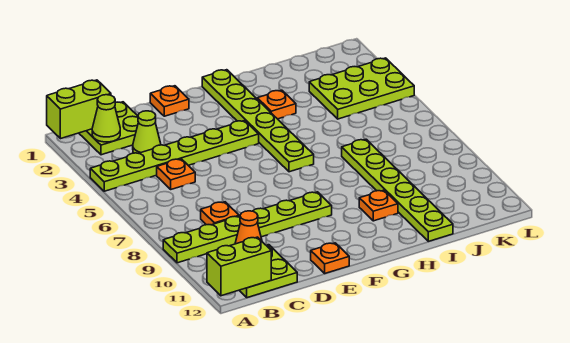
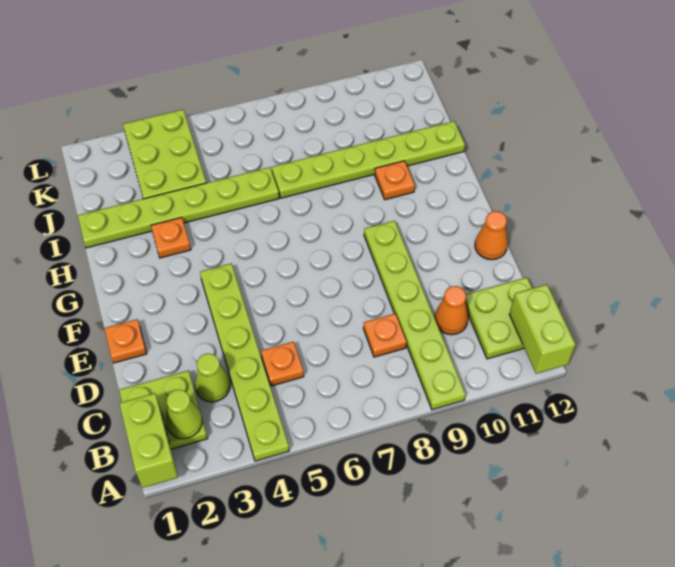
orange 1x1 plate [311,243,349,273] -> orange 1x1 cone [475,211,508,260]
lime 1x6 plate [202,70,314,172] -> lime 1x6 plate moved to [78,167,279,248]

